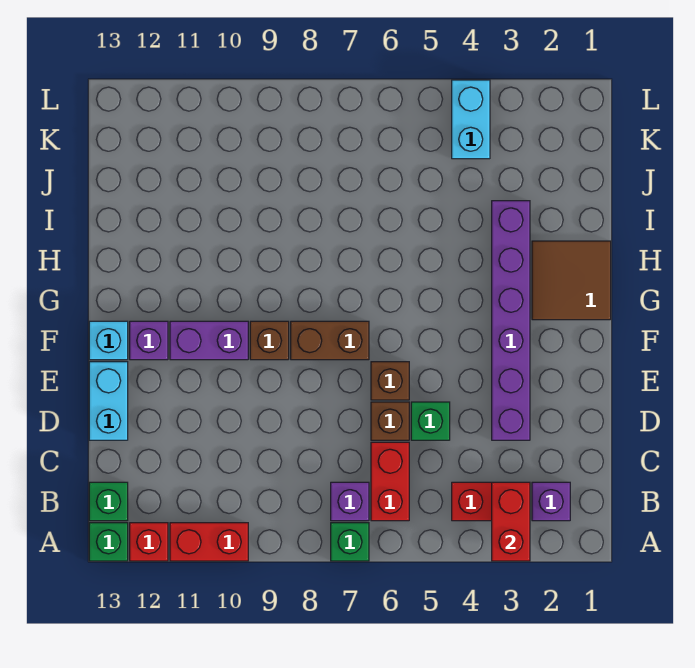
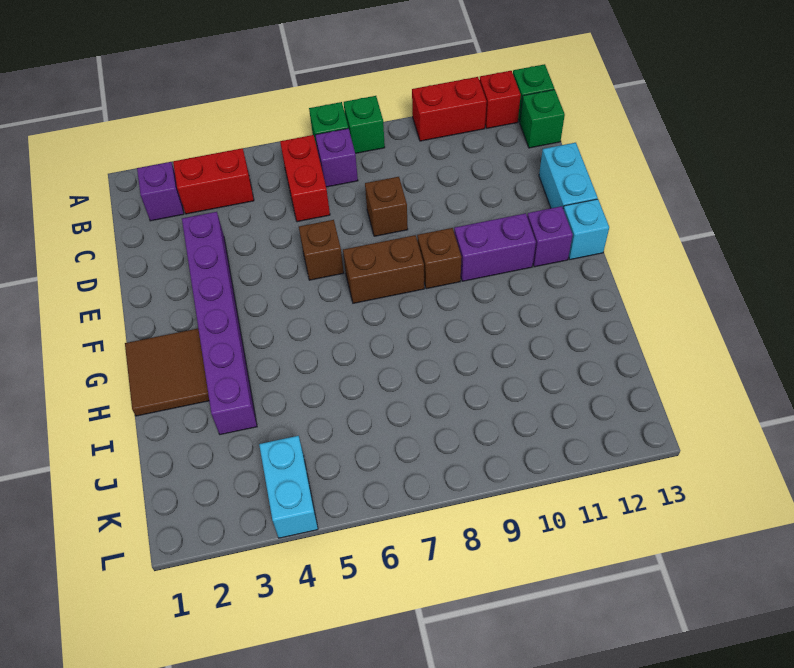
red 1x2 brick [492,482,530,561] -> none
green 1x1 brick [411,402,450,440] -> green 1x1 brick moved to [344,96,385,153]
brown 1x1 brick [371,402,409,440] -> brown 1x1 brick moved to [365,177,408,236]

